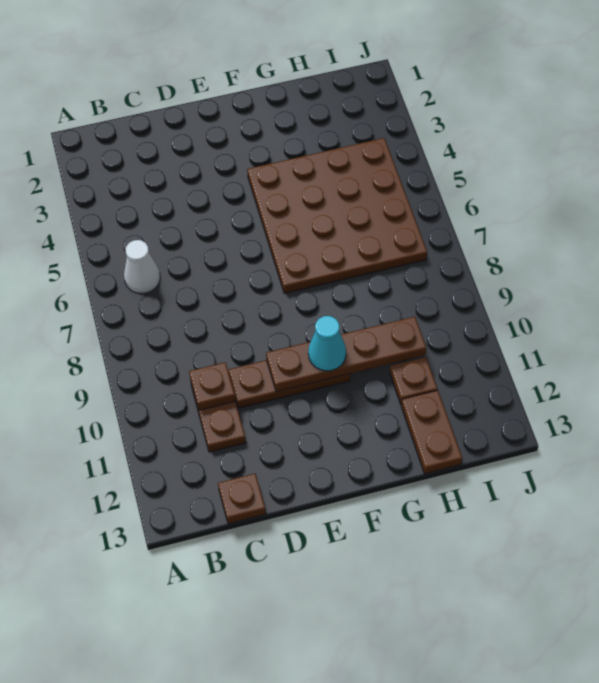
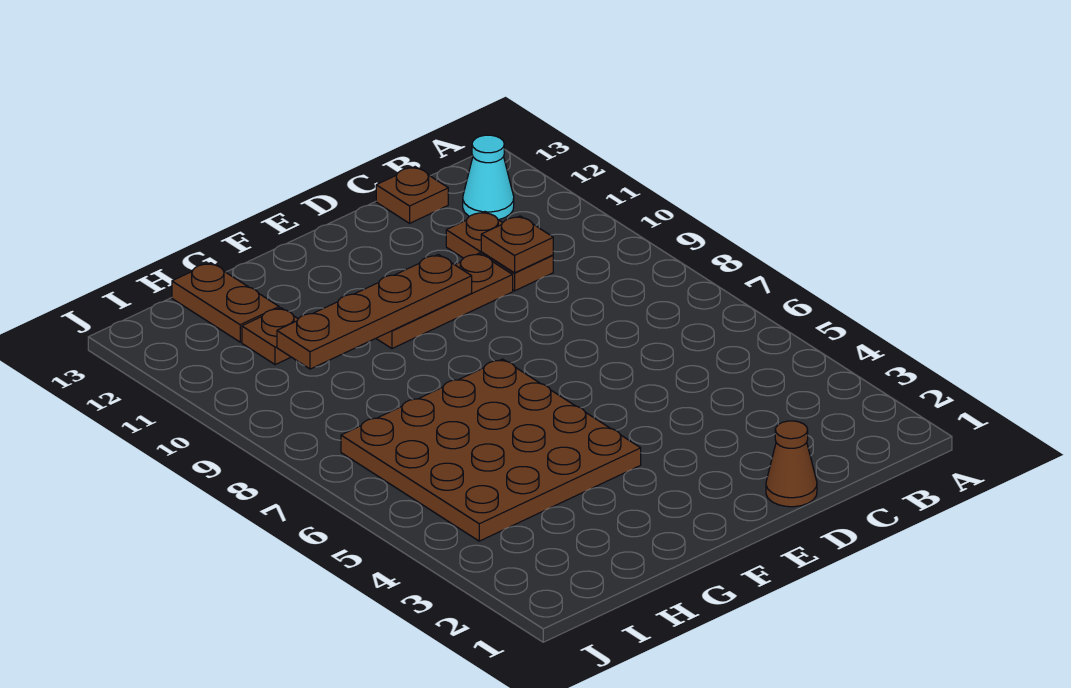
white 1x1 cone [124,240,160,294] -> none
none -> brown 1x1 cone [766,421,817,507]
cyan 1x1 cone [308,316,346,371] -> cyan 1x1 cone moved to [463,135,514,220]

